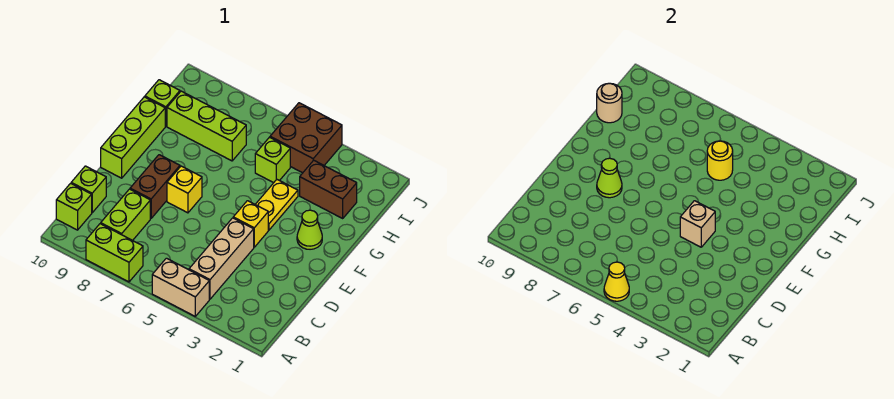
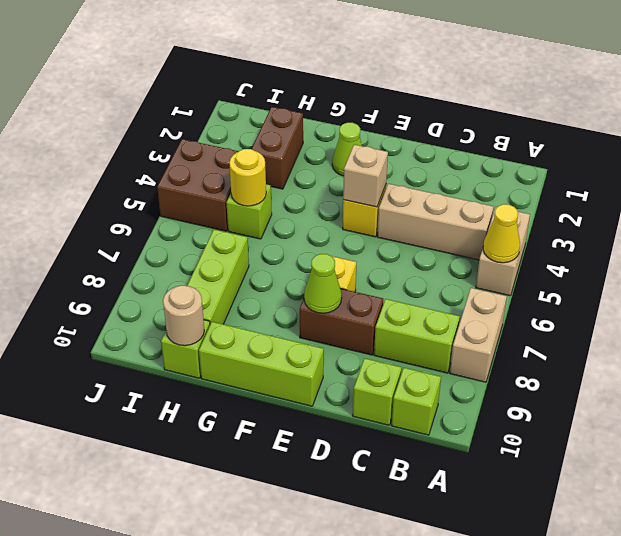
lime 1x2 brick [86,224,143,282] -> tan 1x2 brick [450,288,507,382]
yellow 1x2 plate [255,180,298,230] -> none

